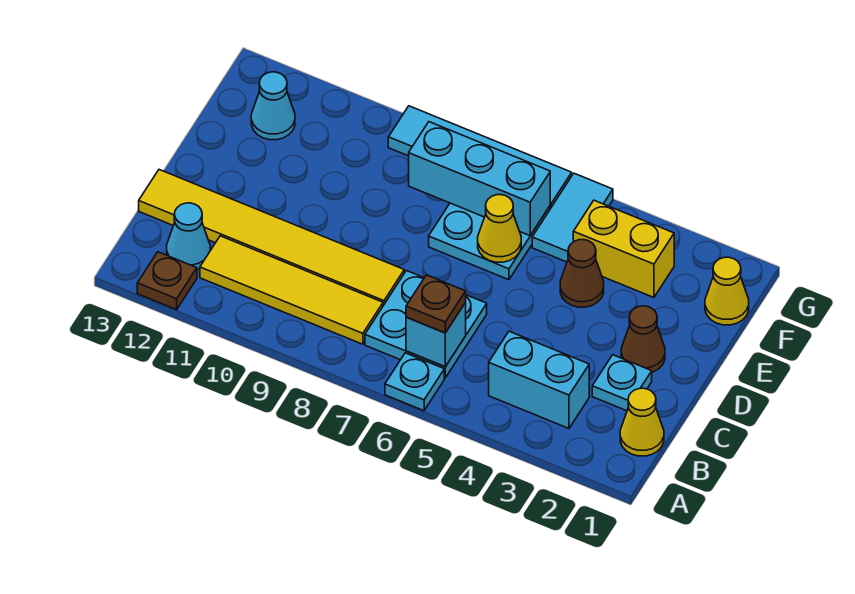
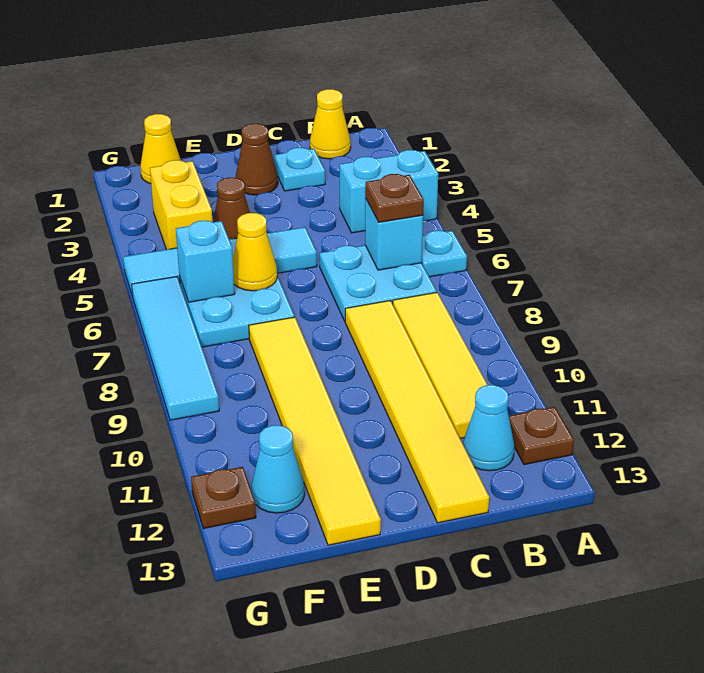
cyan 1x2 brick [489,331,589,428] -> cyan 1x2 brick turned to [340,150,438,233]
none -> yellow 1x6 tile [249,317,381,545]
cyan 1x2 tile [532,173,613,262] -> cyan 1x4 tile [123,227,317,297]
cyan 1x3 brick [409,122,550,236] -> cyan 1x1 brick [176,221,235,302]
none -> brown 1x1 plate [191,467,256,528]

